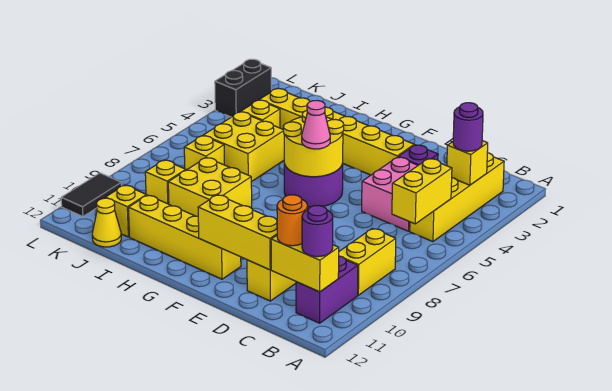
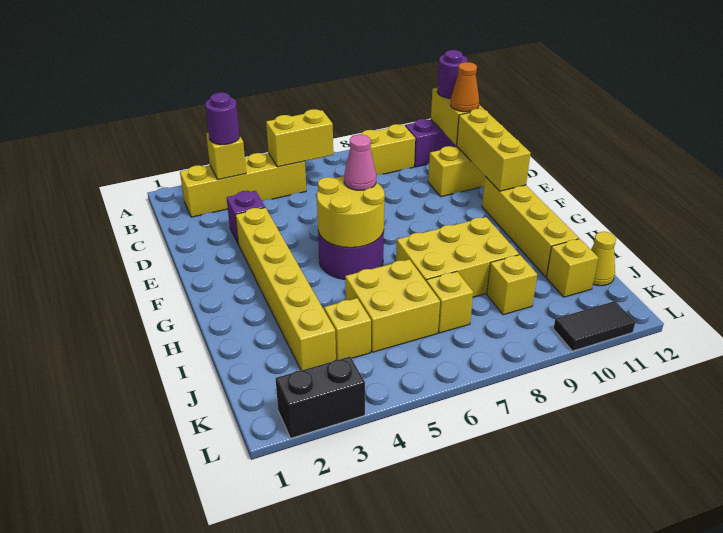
pink 2x2 brick [362,157,418,231] -> none
orange 1x1 round brick [277,195,308,246] -> orange 1x1 cone [451,62,479,112]
yellow 2x2 brick [168,157,252,216] -> yellow 2x3 brick [396,217,519,297]

